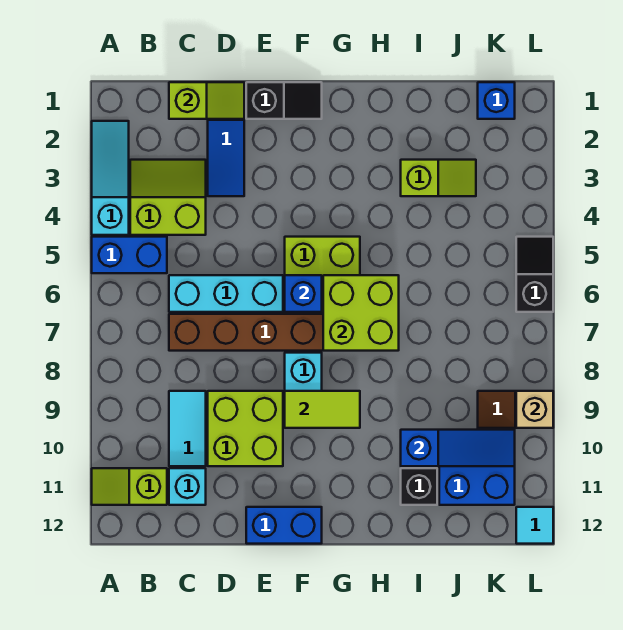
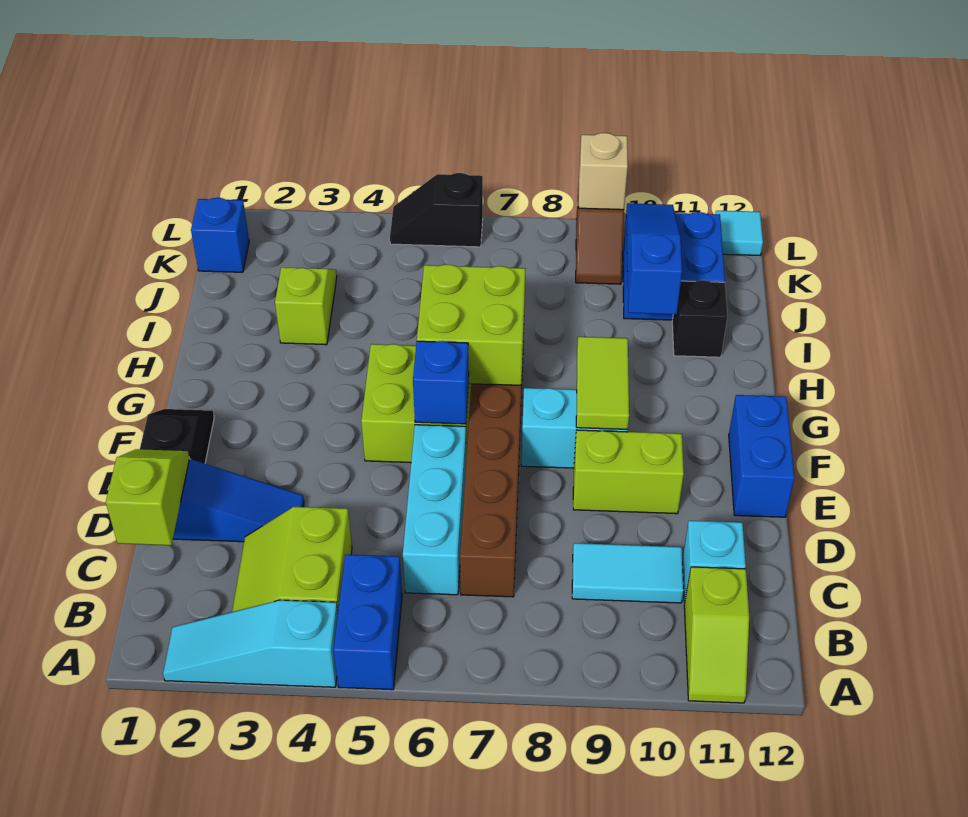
lime 2x2 brick [208,391,283,466] -> lime 1x2 brick [573,430,684,514]

